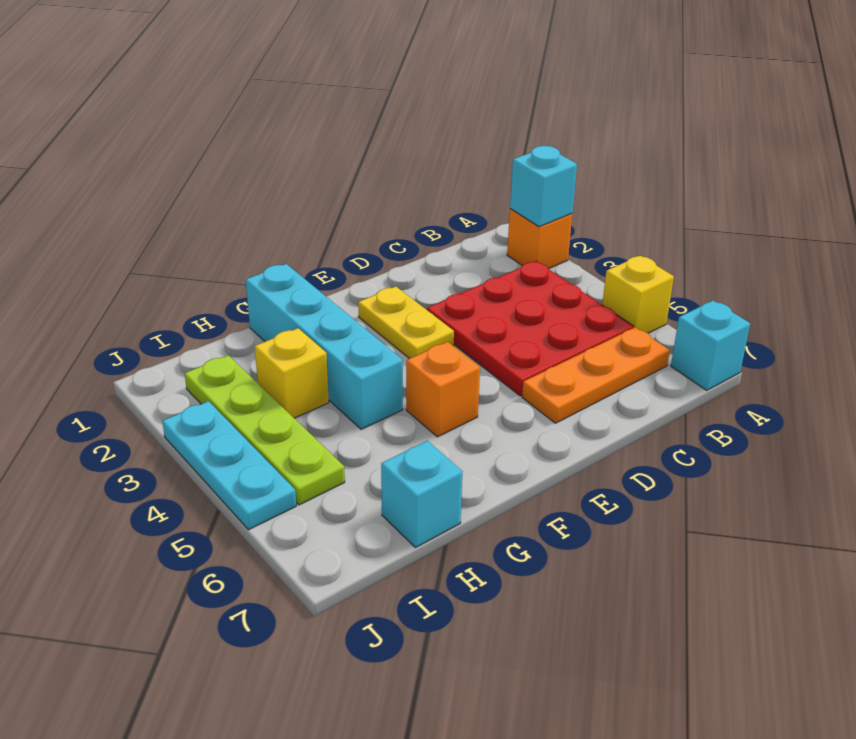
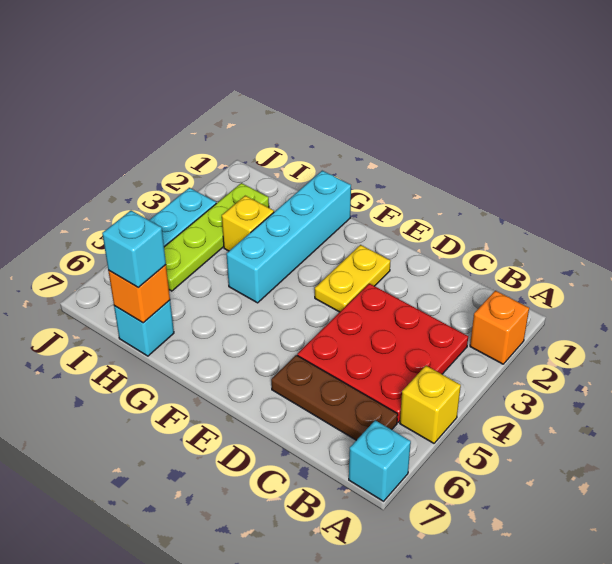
cyan 1x1 brick [510,146,577,227] -> cyan 1x1 brick moved to [102,211,166,288]
orange 1x3 plate [522,327,670,423] -> brown 1x3 plate [271,355,398,440]
orange 1x1 brick [406,342,480,437] -> orange 1x1 brick moved to [108,265,170,323]

